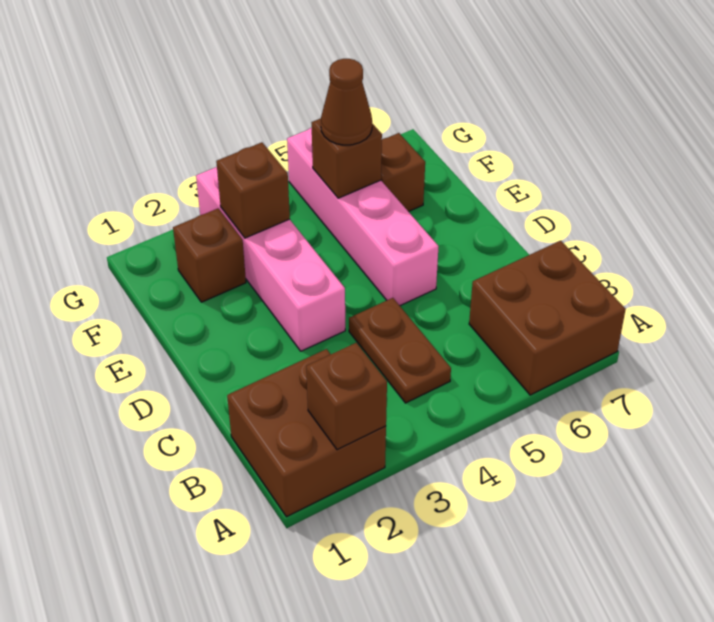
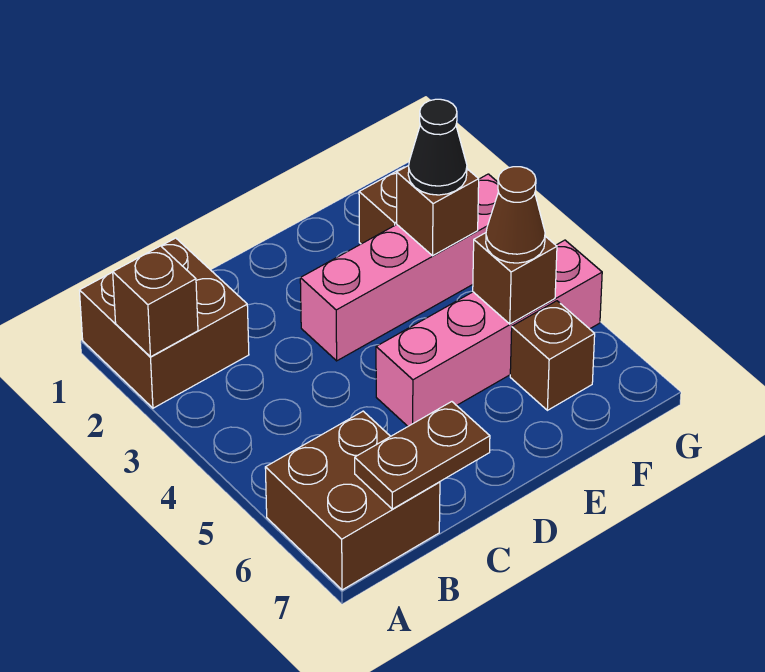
brown 1x2 plate [349,298,451,403] -> brown 1x2 plate moved to [355,402,490,509]
none -> black 1x1 cone [408,99,467,195]

